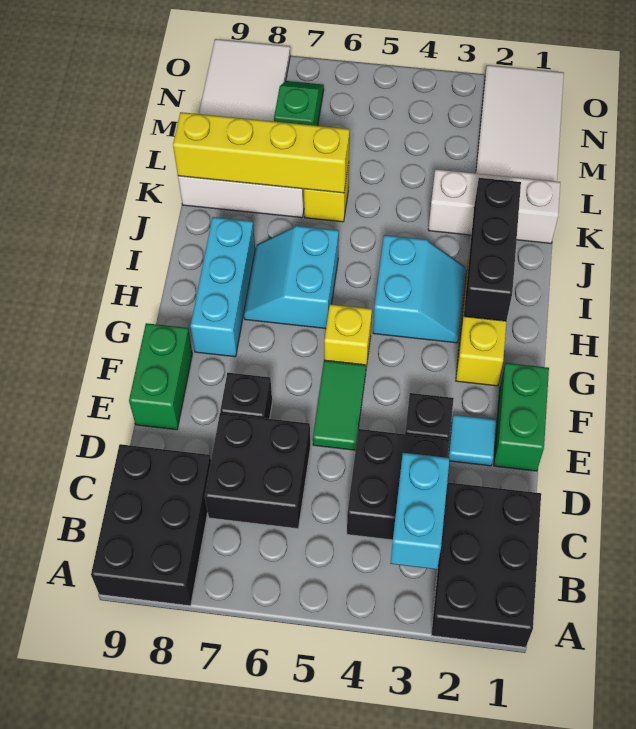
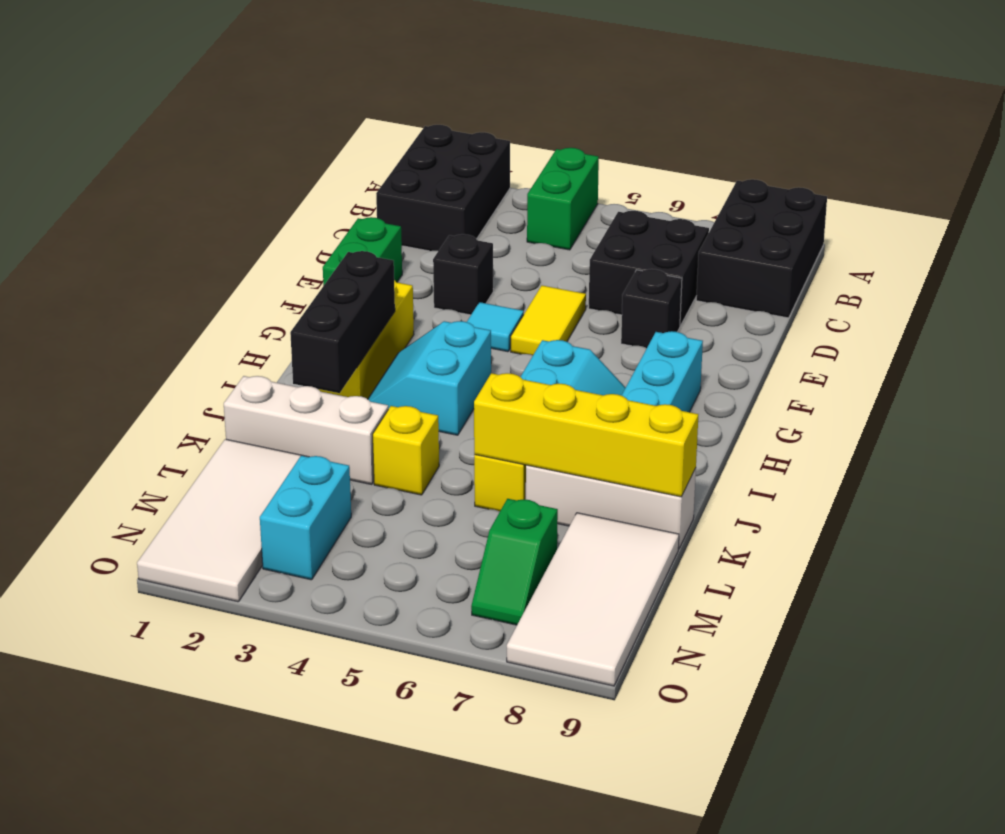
cyan 1x2 brick [390,453,450,569] -> cyan 1x2 brick moved to [260,455,351,580]
black 2x2 brick [347,429,450,540] -> none
cyan 1x1 tile [448,415,496,466] -> cyan 1x1 tile moved to [467,302,524,352]
green 1x2 tile [313,360,366,450] -> yellow 1x2 tile [511,286,586,355]
green 1x2 brick [129,323,192,430] -> green 1x2 brick moved to [527,148,599,250]
yellow 1x1 brick [324,304,372,367] -> yellow 1x1 brick moved to [373,406,439,495]

